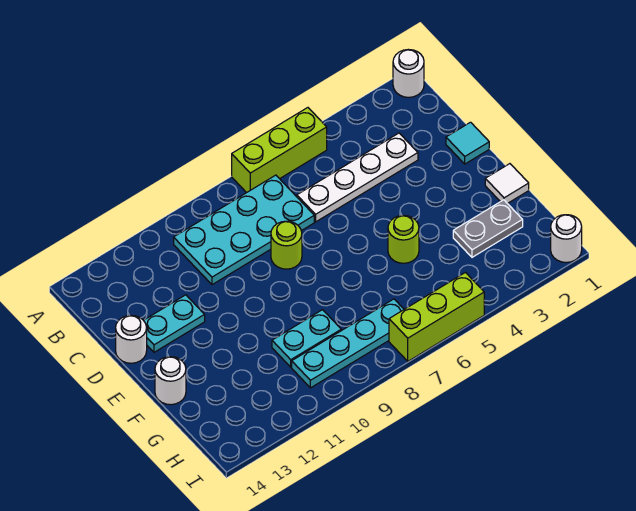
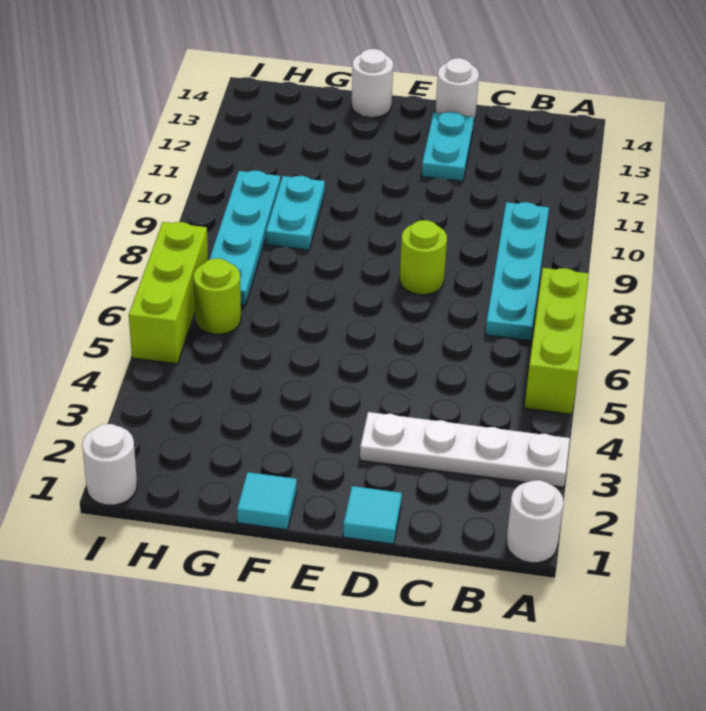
cyan 2x4 plate [174,175,314,285] -> cyan 1x4 plate [485,202,549,341]
white 1x4 plate [297,133,418,222] -> white 1x4 plate turned to [360,412,570,487]
white 1x1 tile [485,164,529,204] -> cyan 1x1 tile [237,472,297,530]
lime 1x1 round brick [388,215,419,263] -> lime 1x1 round brick moved to [194,258,241,334]
grey 1x2 plate [453,200,523,257] -> none

